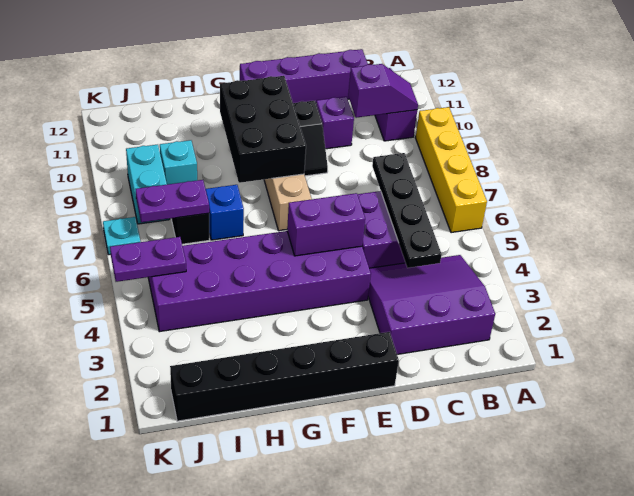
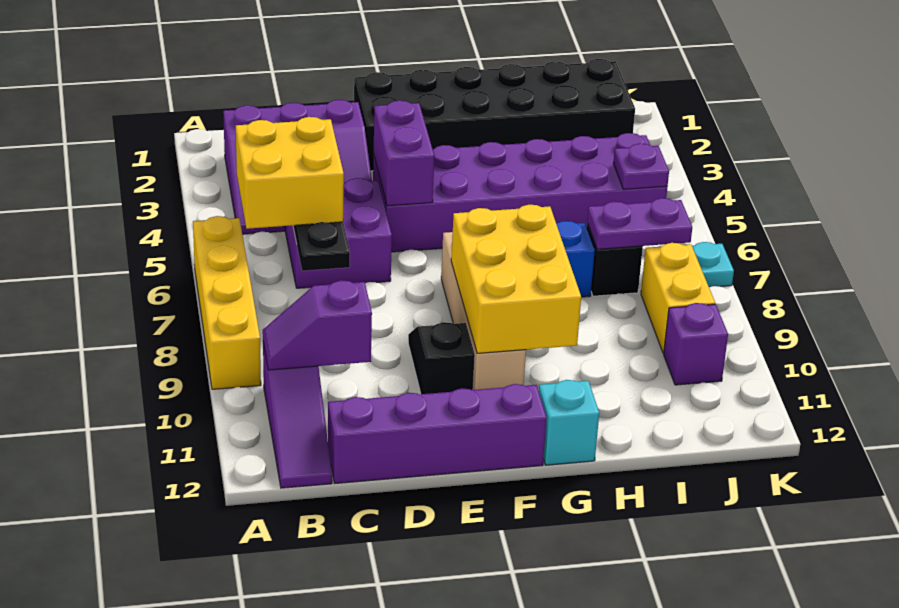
none -> yellow 2x2 brick [236,117,344,229]
purple 1x1 brick [316,97,354,149] -> purple 1x1 brick moved to [664,303,728,385]
black 1x6 brick [170,332,399,421] -> black 2x6 brick [354,59,635,171]
purple 1x2 brick [287,193,365,256] -> purple 1x2 brick turned to [374,100,434,206]
black 2x3 brick [220,76,306,183] -> yellow 2x3 brick [451,205,581,353]
cyan 1x1 brick [160,140,197,184] -> cyan 1x1 brick moved to [539,380,599,465]
purple 1x2 plate [110,237,186,282] -> purple 1x1 plate [613,143,669,189]
cyan 1x2 brick [126,145,169,224] -> yellow 1x2 brick [641,243,715,353]

